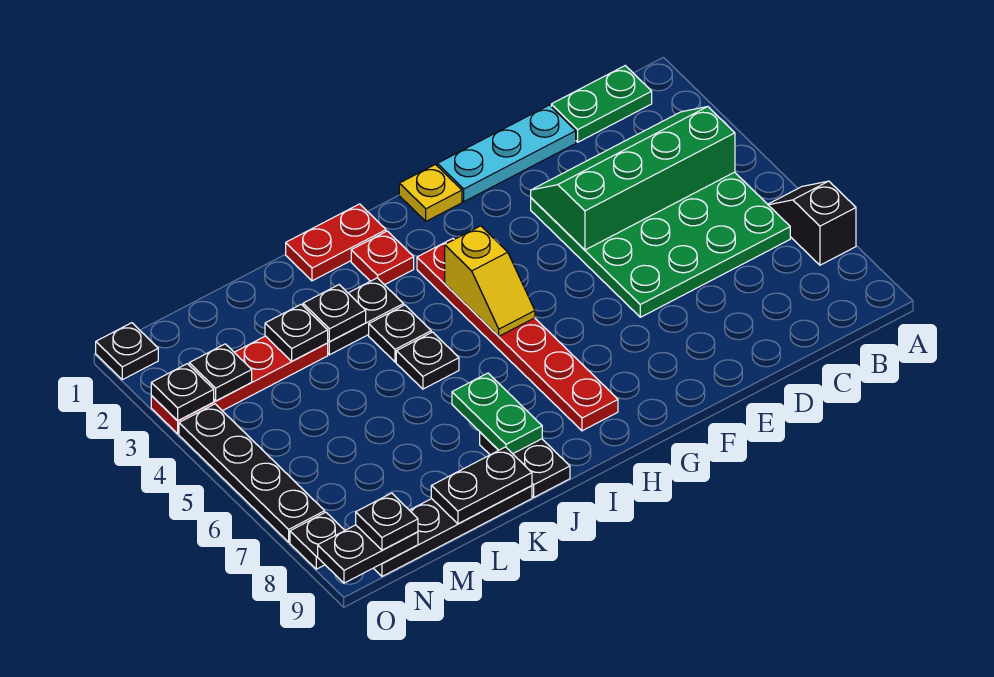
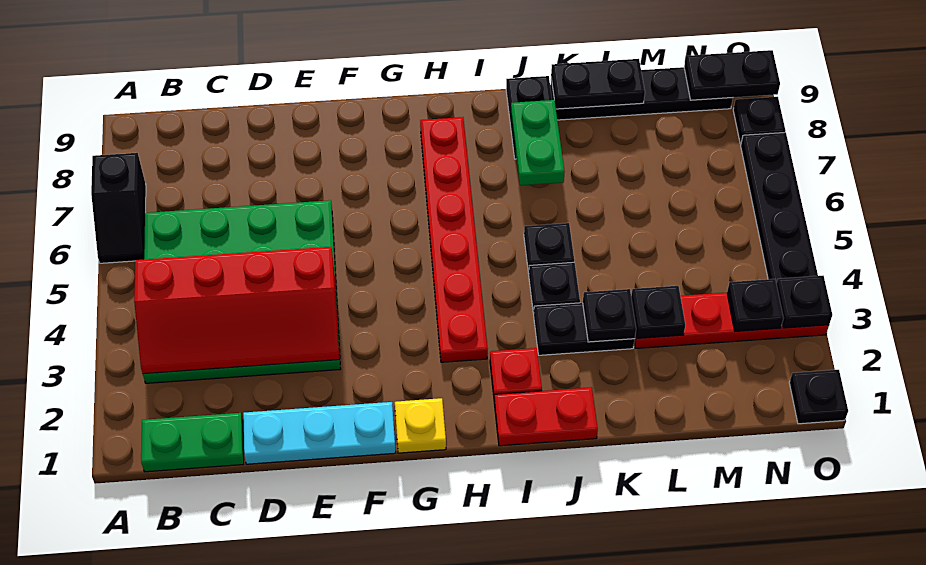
green 2x4 slope [531,107,735,250] -> red 2x4 slope [134,247,339,374]
yellow 1x2 slope [445,226,535,336] -> none
black 1x1 plate [356,493,418,550] -> none

